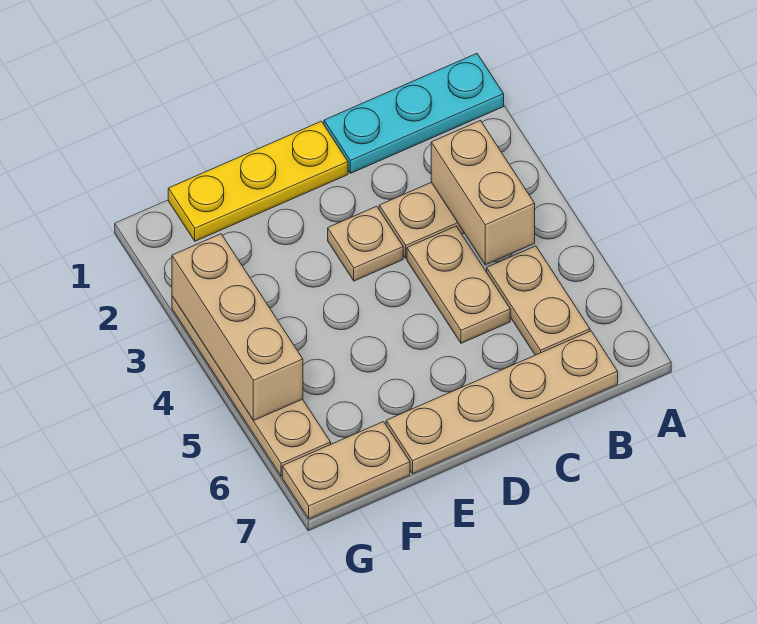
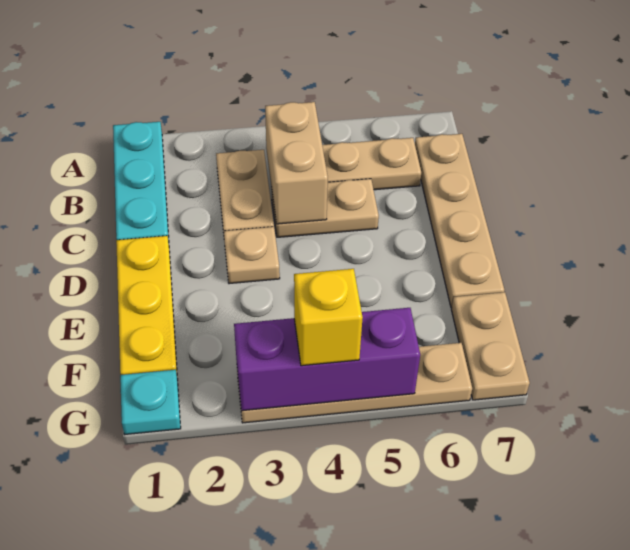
tan 1x2 brick [431,121,535,265] -> tan 1x2 brick turned to [265,102,328,224]
none -> cyan 1x1 plate [120,370,181,434]
tan 1x3 brick [172,234,303,421] -> purple 1x3 brick [234,308,420,411]
none -> yellow 1x1 brick [294,269,363,366]

